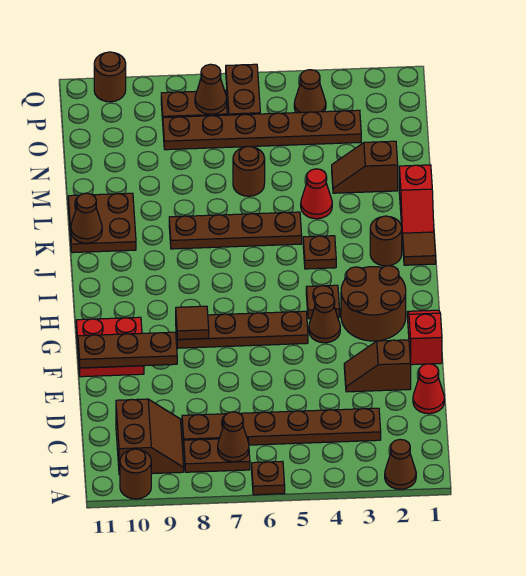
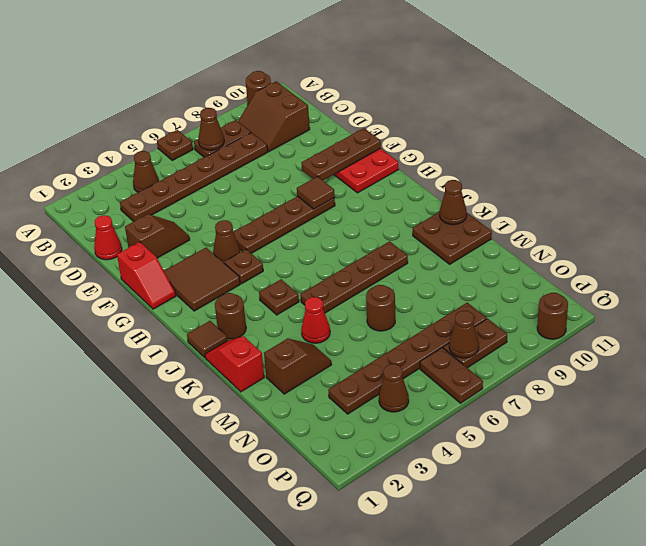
brown 1x1 cone [385,439,416,489] -> brown 1x1 cone moved to [133,151,159,192]
brown 2x2 round brick [341,266,406,341] -> brown 2x2 tile [164,248,240,311]

